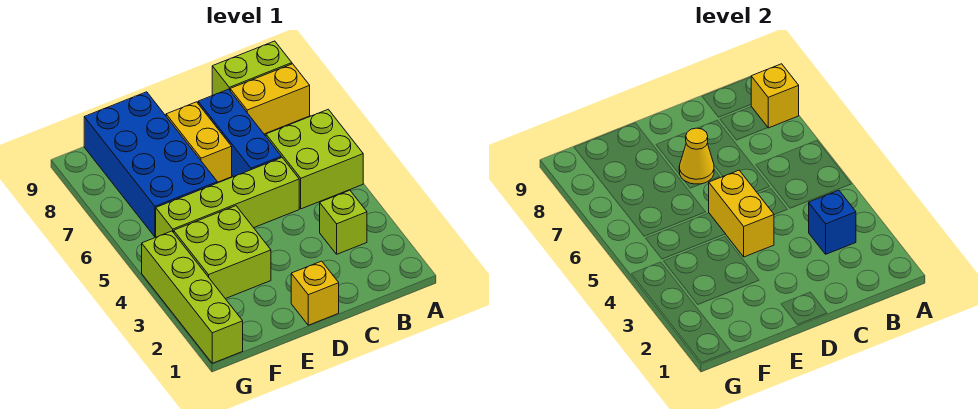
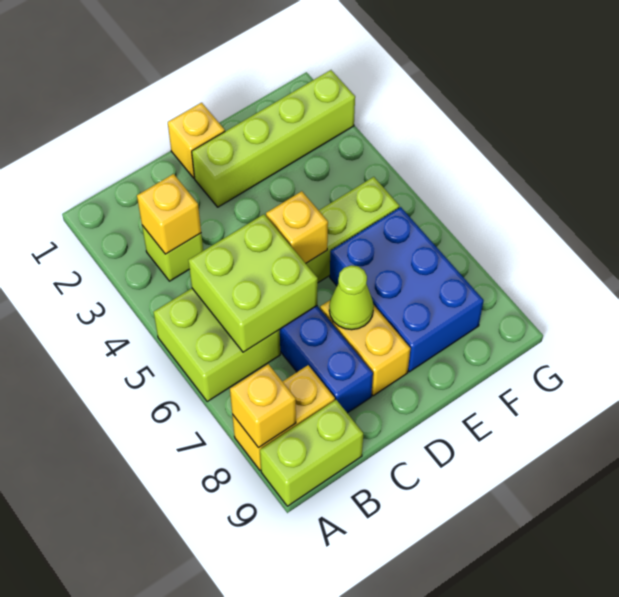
blue 1x1 brick [809,190,856,254] -> yellow 1x1 brick [137,174,201,254]
yellow 1x2 brick [709,170,774,257] -> yellow 1x1 brick [266,191,328,263]
yellow 1x1 cone [679,128,714,184] -> lime 1x1 cone [329,265,374,330]
lime 2x2 brick [174,206,271,299] -> lime 2x2 brick moved to [188,214,318,352]
blue 2x4 brick [84,92,217,237] -> blue 2x3 brick [330,207,484,372]
lime 1x4 brick [142,231,243,363] -> lime 1x4 brick turned to [192,70,355,207]

